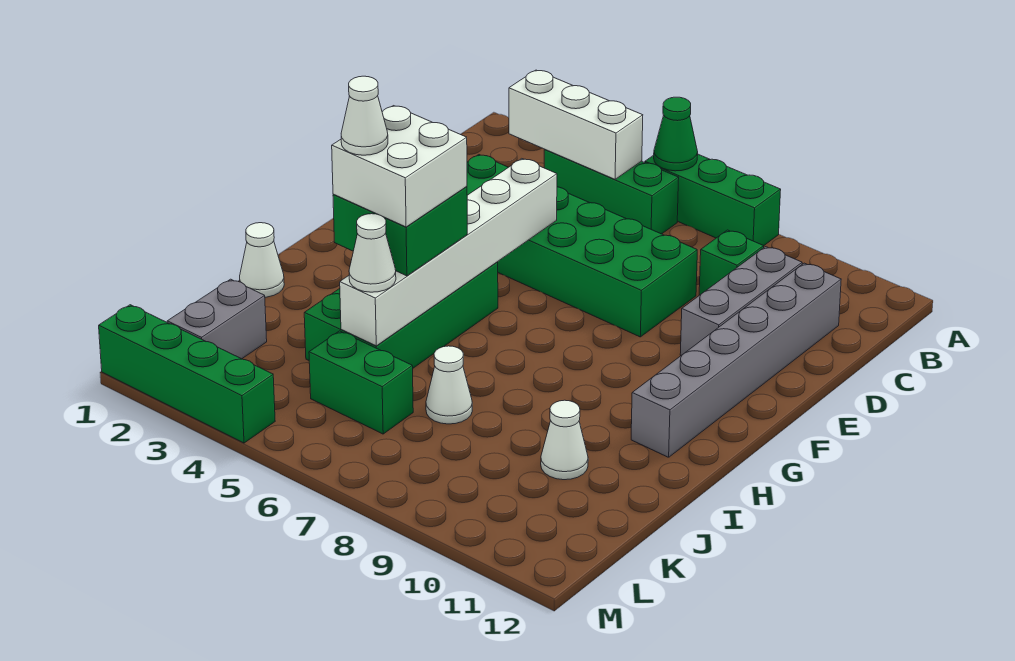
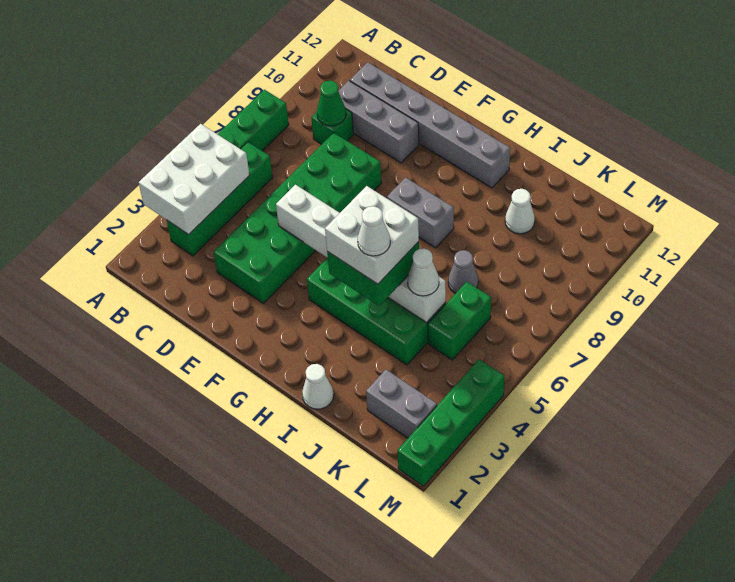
green 1x1 cone [654,97,698,171] -> green 1x1 cone moved to [317,81,346,126]
white 1x3 brick [509,70,643,179] -> white 2x3 brick [139,124,250,235]
green 1x3 brick [544,150,679,234] -> green 1x4 brick [167,142,273,256]
none -> grey 1x2 brick [387,178,454,248]
white 1x1 cone [426,346,472,424] -> grey 1x1 cone [448,250,478,294]

